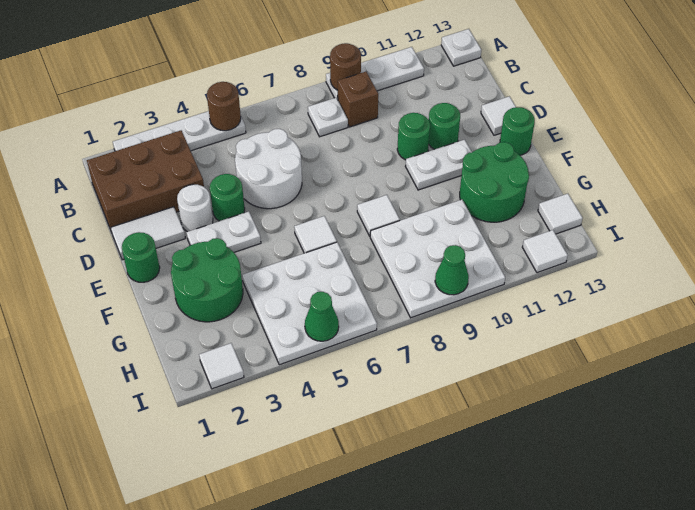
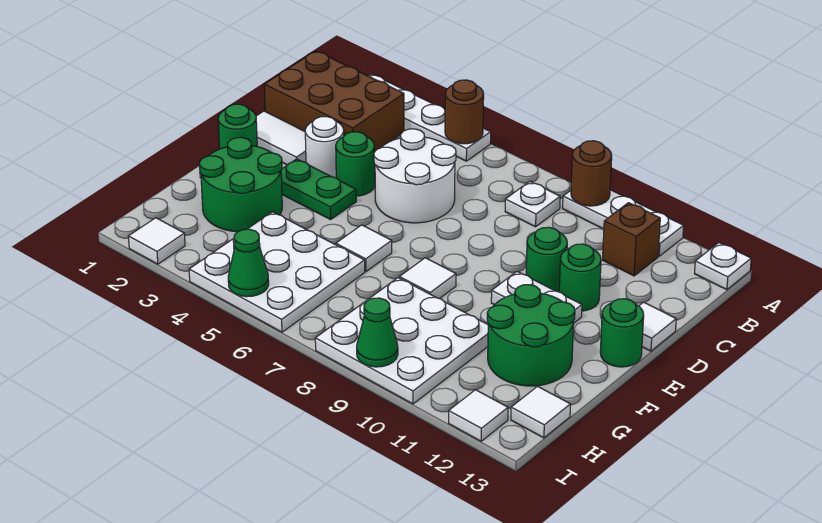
brown 1x1 brick [338,72,378,127] -> brown 1x1 brick moved to [603,203,660,276]
white 1x2 plate [186,211,261,252] -> green 1x2 plate [281,159,356,220]

